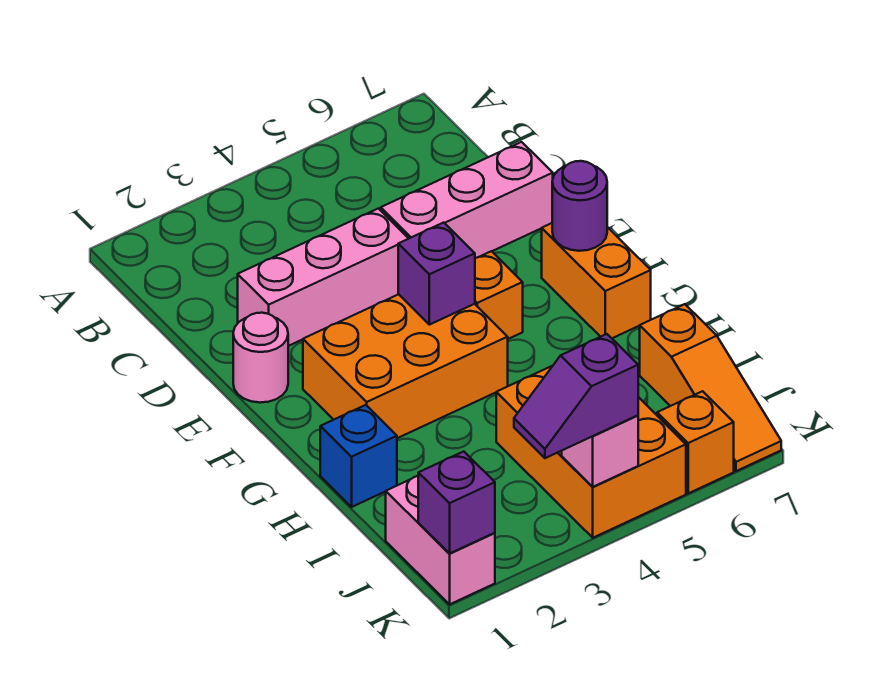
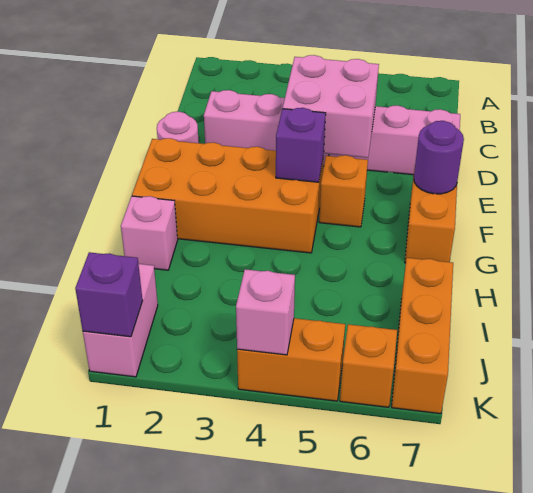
none -> pink 2x2 brick [283,55,379,158]
orange 2x3 brick [303,294,508,438] -> orange 2x4 brick [132,138,324,253]
blue 1x1 brick [320,405,397,507] -> pink 1x1 brick [121,196,178,270]
orange 2x3 brick [496,366,686,538] -> orange 1x2 brick [237,318,345,401]
orange 1x3 slope [640,304,781,471] -> orange 1x3 brick [392,258,453,414]
purple 1x2 slope [514,334,638,458] -> none

